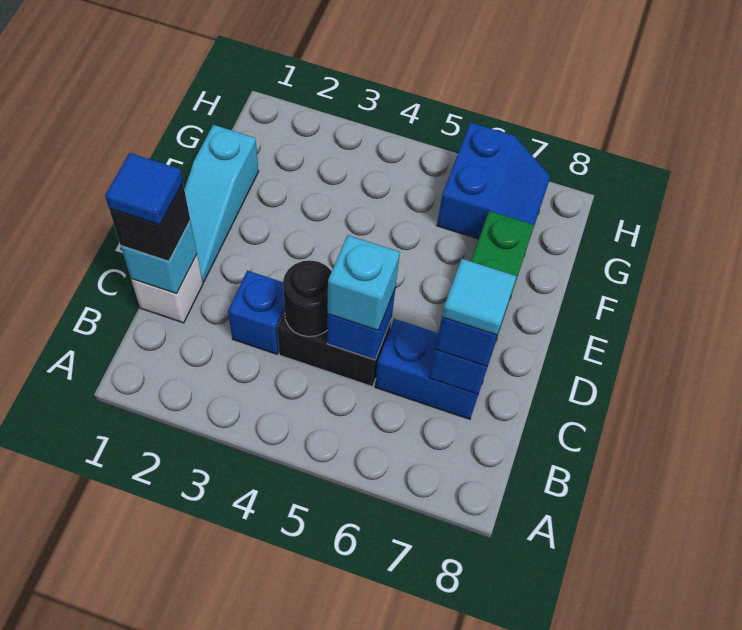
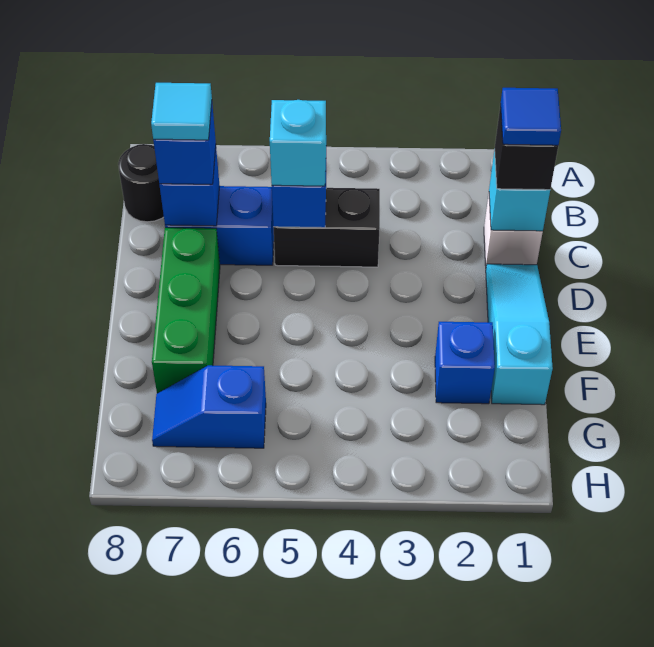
blue 1x1 brick [228,271,285,354] -> blue 1x1 brick moved to [435,322,495,404]
black 1x1 round brick [283,260,332,337] -> black 1x1 round brick moved to [118,144,164,222]
blue 2x2 slope [437,122,550,239] -> blue 1x2 slope [152,365,266,448]

